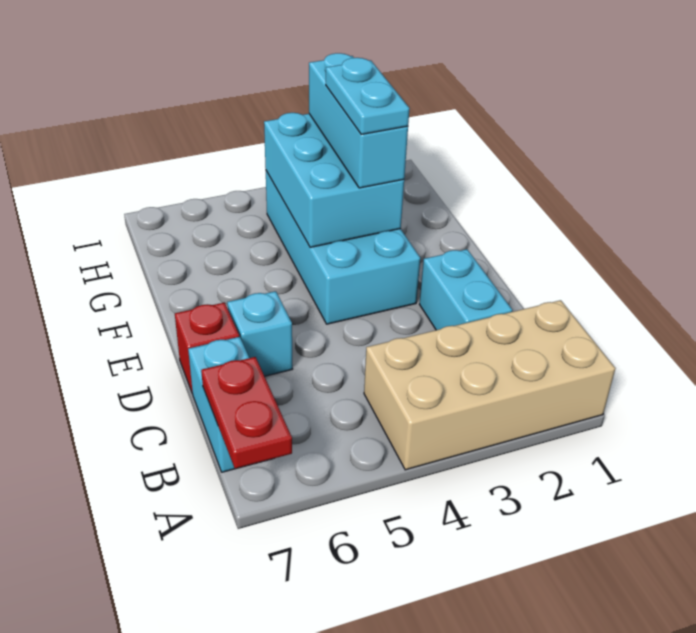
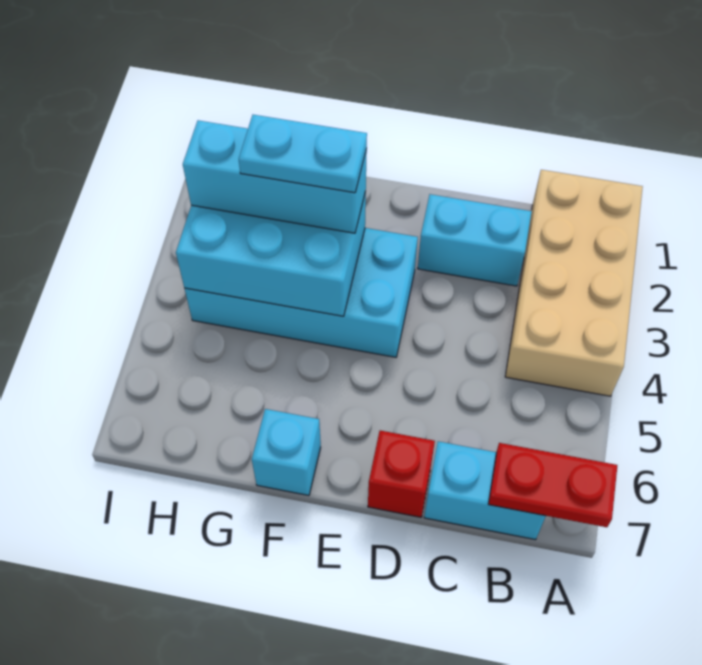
cyan 1x1 brick [227,291,293,376] -> cyan 1x1 brick moved to [252,409,321,496]

